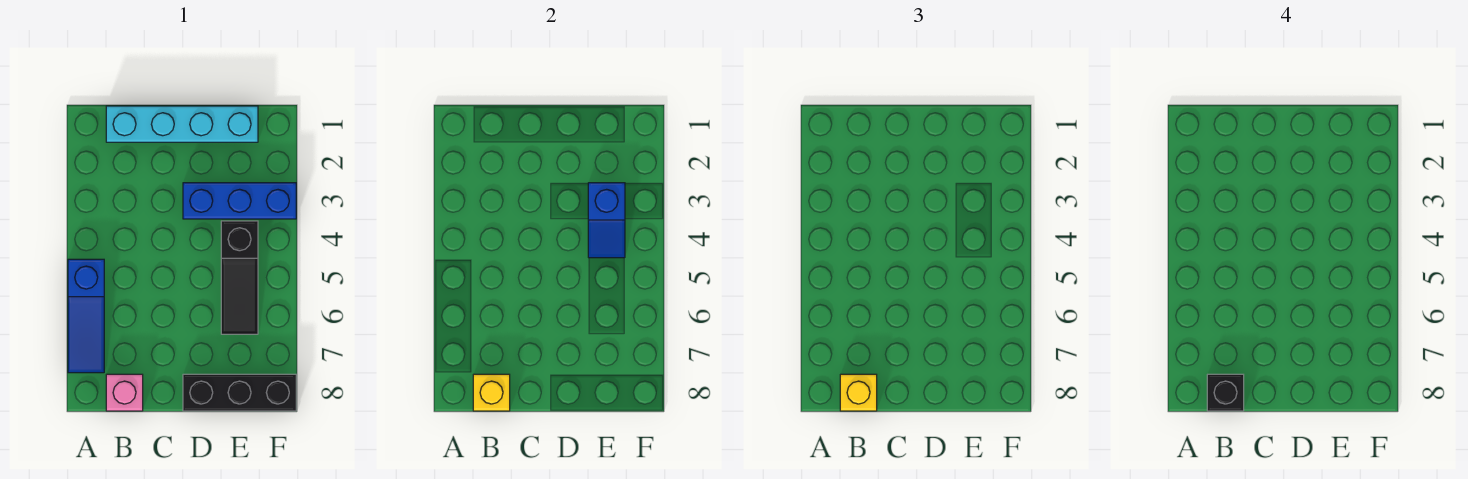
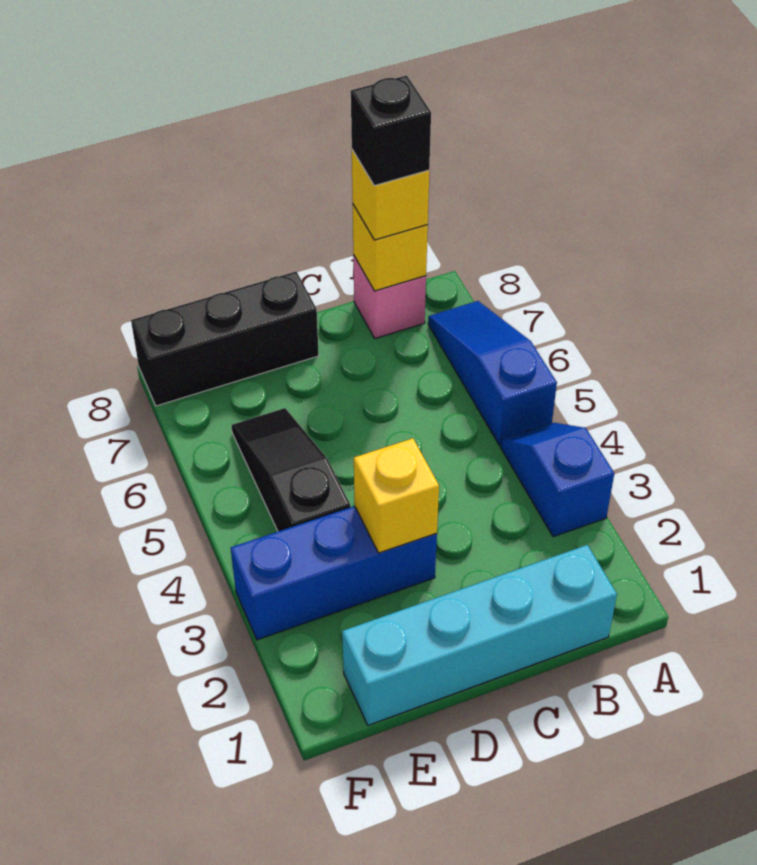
none -> yellow 1x1 brick [354,438,439,553]
blue 1x2 slope [588,183,625,258] -> blue 1x2 slope moved to [501,423,614,537]

